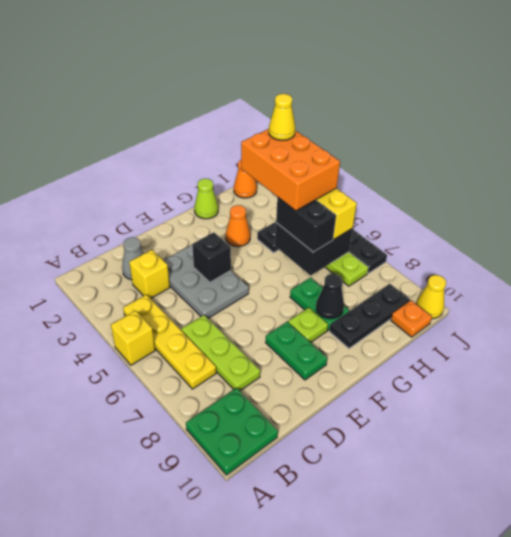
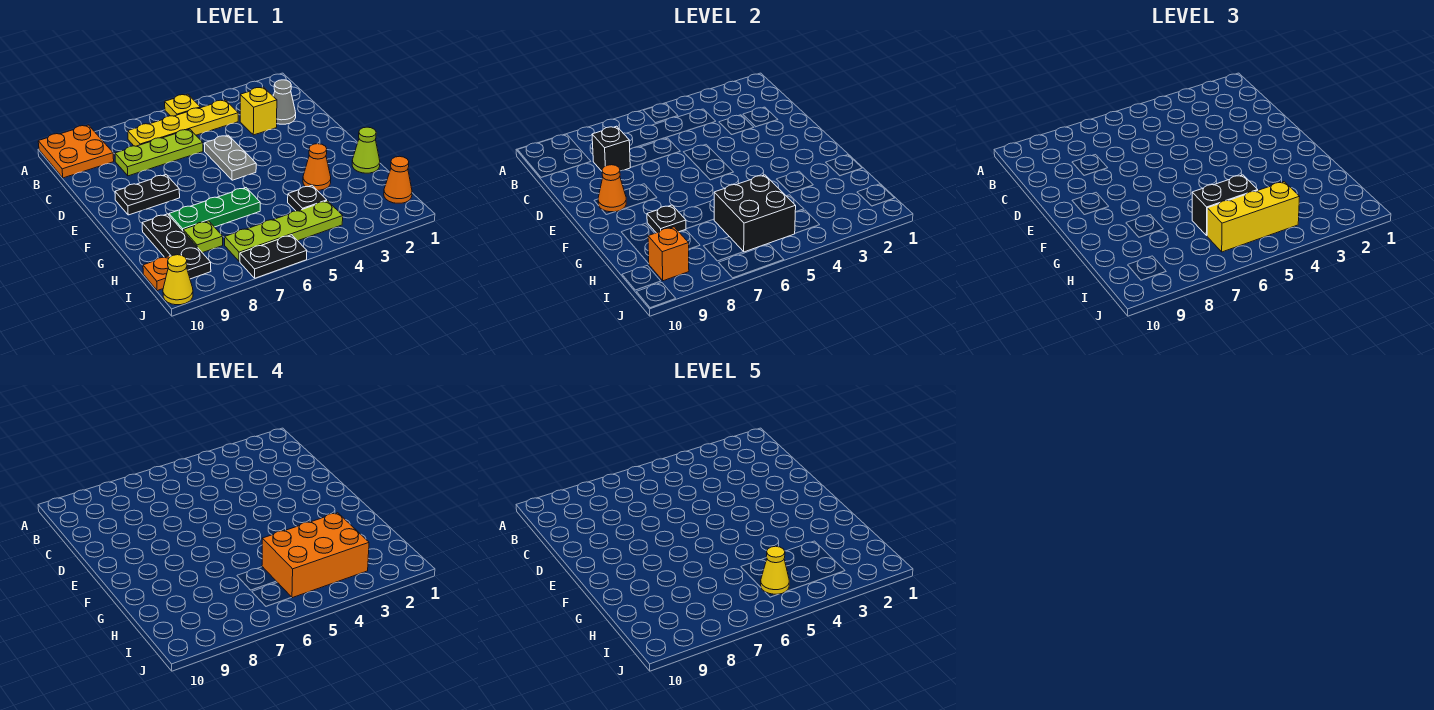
yellow 1x1 brick [111,310,155,365] -> yellow 1x1 plate [165,94,200,116]
green 2x2 plate [186,388,278,475] -> orange 2x2 plate [38,125,114,178]
grey 2x3 plate [163,245,249,318] -> grey 1x2 plate [205,135,256,180]
black 1x1 brick [192,232,231,282] -> black 1x1 brick moved to [592,126,631,171]
green 1x2 plate [266,322,327,380] -> black 1x2 plate [115,175,180,215]
none -> orange 1x1 cone [598,165,626,212]
lime 1x1 plate [288,308,328,343] -> lime 1x1 plate moved to [183,221,223,253]
green 1x2 plate [290,278,349,330] -> green 1x3 plate [169,188,260,230]
black 1x1 cone [316,274,344,319] -> black 1x1 plate [647,205,686,233]
yellow 1x1 cone [269,94,295,140] -> yellow 1x1 cone moved to [761,546,789,594]
none -> orange 1x1 brick [648,227,689,281]

